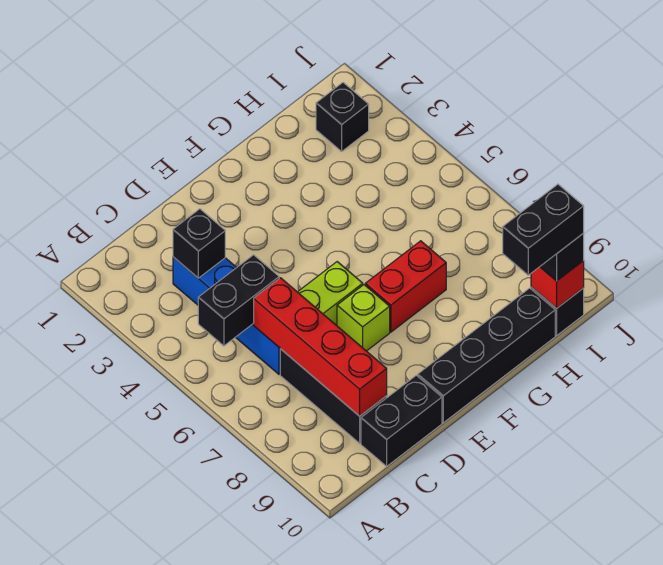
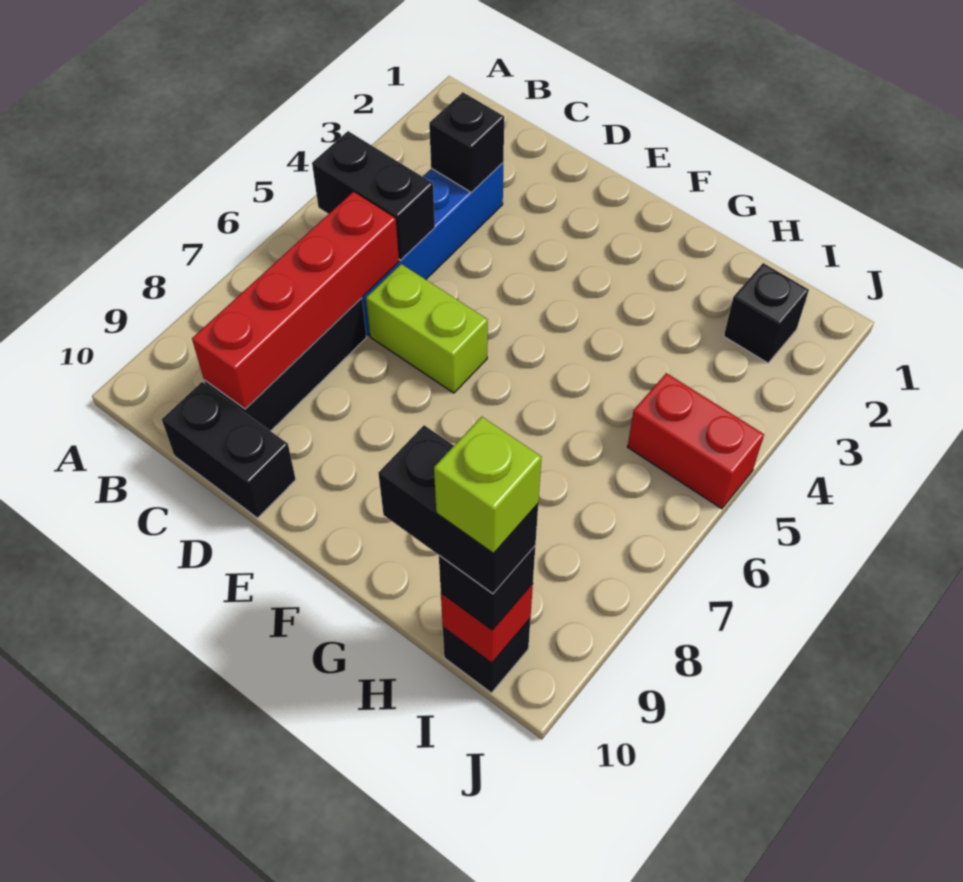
lime 1x1 brick [337,285,390,351] -> lime 1x1 brick moved to [434,417,542,554]
black 1x4 brick [418,288,555,423] -> none
red 1x2 brick [365,241,446,332] -> red 1x2 brick moved to [628,373,764,509]

